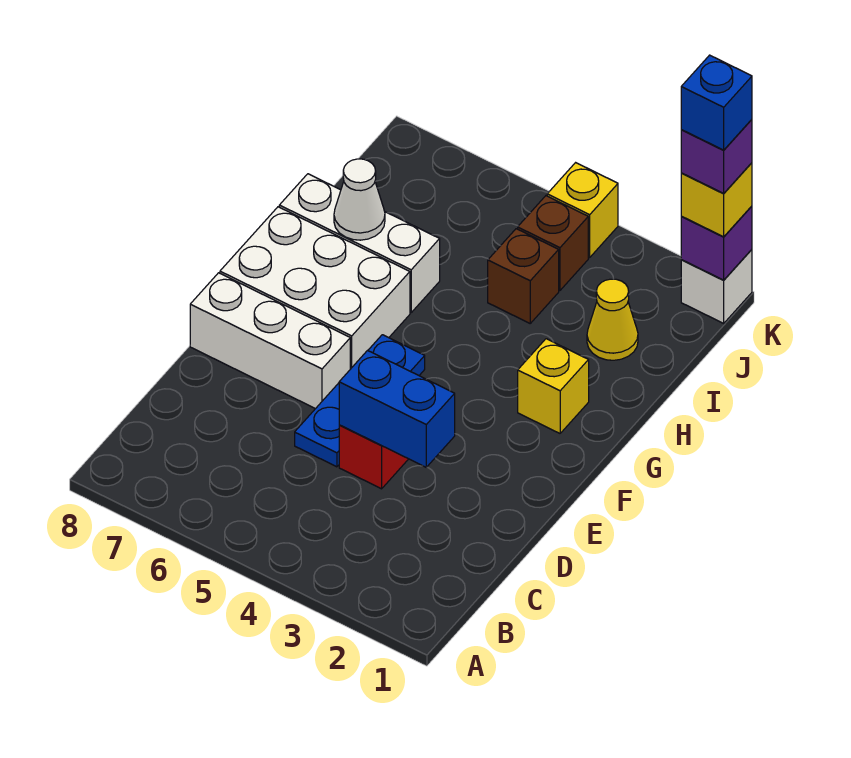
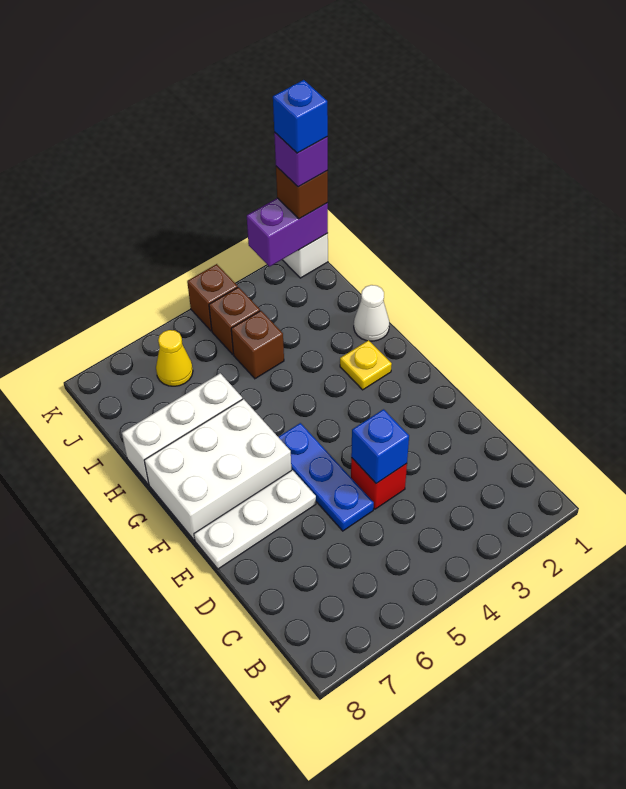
blue 1x2 brick [339,351,455,467] -> blue 1x1 brick [351,409,409,483]
white 1x3 brick [190,273,350,409] -> white 1x3 plate [194,470,316,569]
yellow 1x1 brick [518,339,589,433] -> yellow 1x1 plate [340,340,392,390]
white 1x1 cone [334,159,385,240] -> white 1x1 cone moved to [354,285,389,341]
yellow 1x1 cone [587,279,638,360] -> yellow 1x1 cone moved to [156,330,193,386]
purple 1x1 brick [681,206,752,280] -> purple 1x2 brick [247,198,328,266]
yellow 1x1 brick [681,163,752,237] -> brown 1x1 brick [276,166,328,219]
yellow 1x1 brick [547,163,618,257] -> brown 1x1 brick [187,264,238,331]

